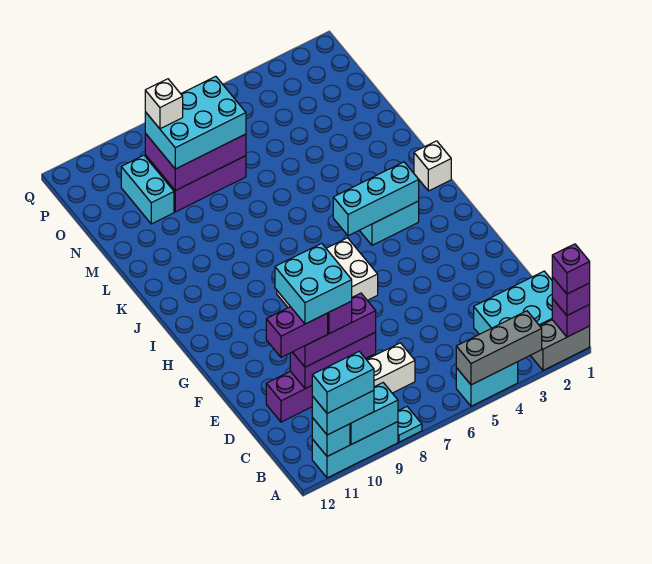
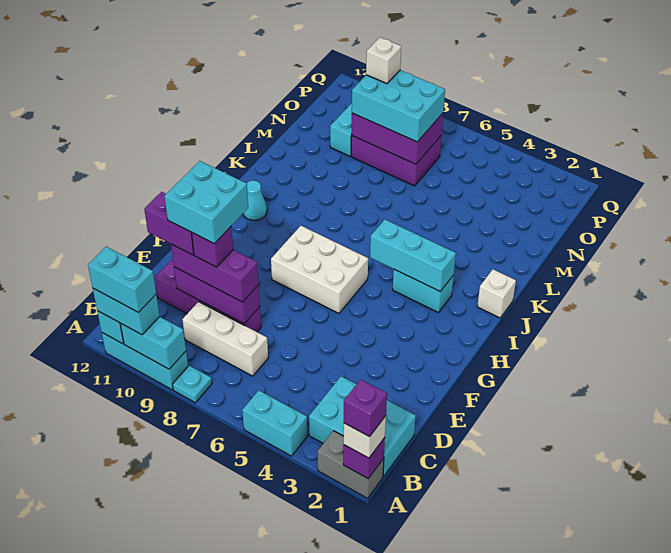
purple 1x1 brick [552,277,590,315] -> white 1x1 brick [344,416,386,458]
grey 1x3 brick [456,311,542,385] -> none
none -> cyan 1x1 cone [243,180,267,220]

